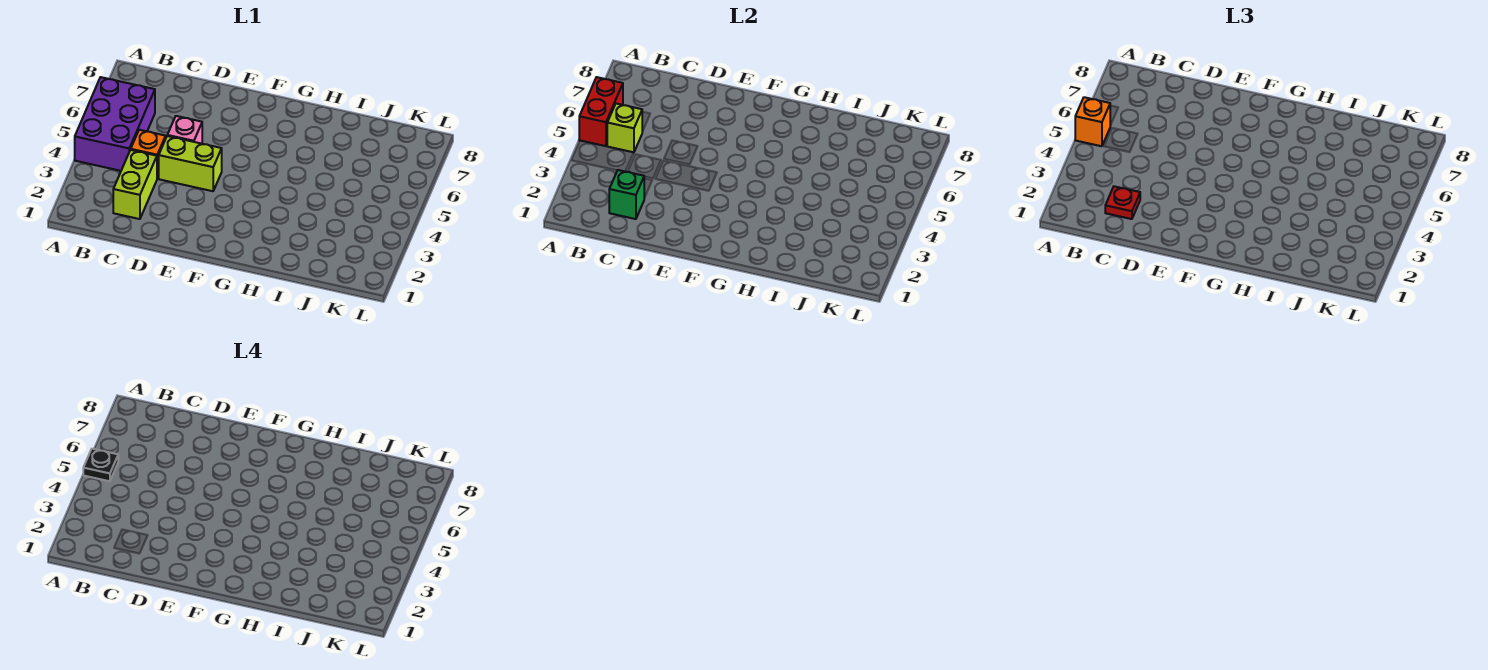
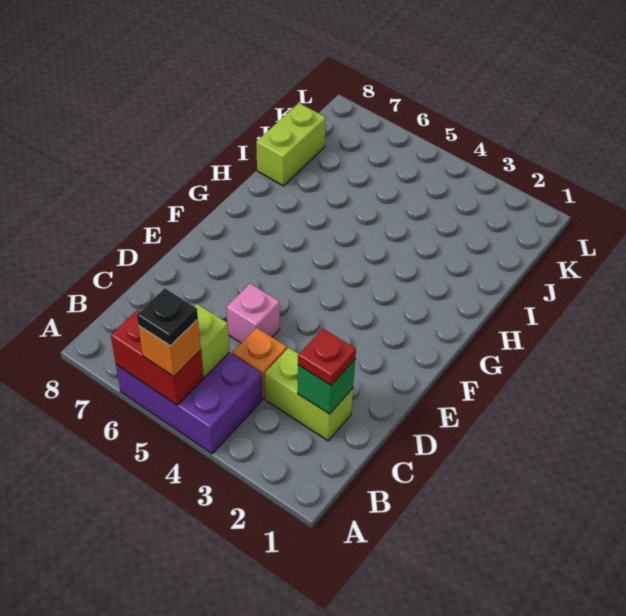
lime 1x2 brick [159,136,222,191] -> lime 1x2 brick moved to [256,103,326,186]

